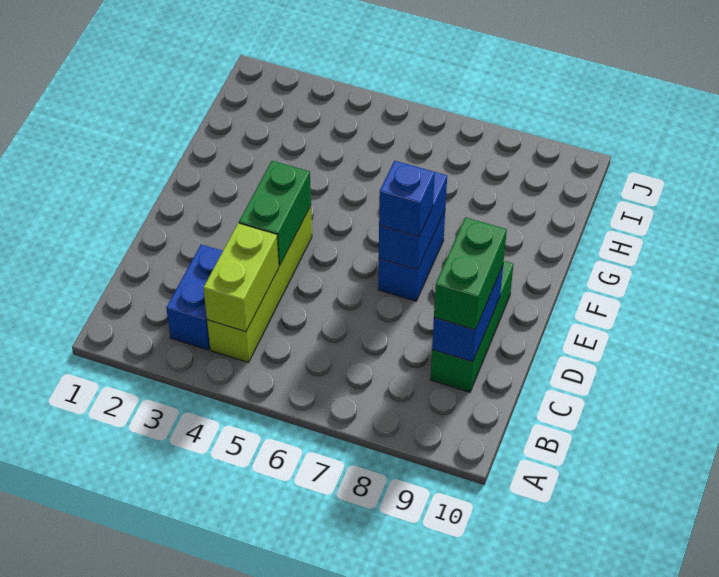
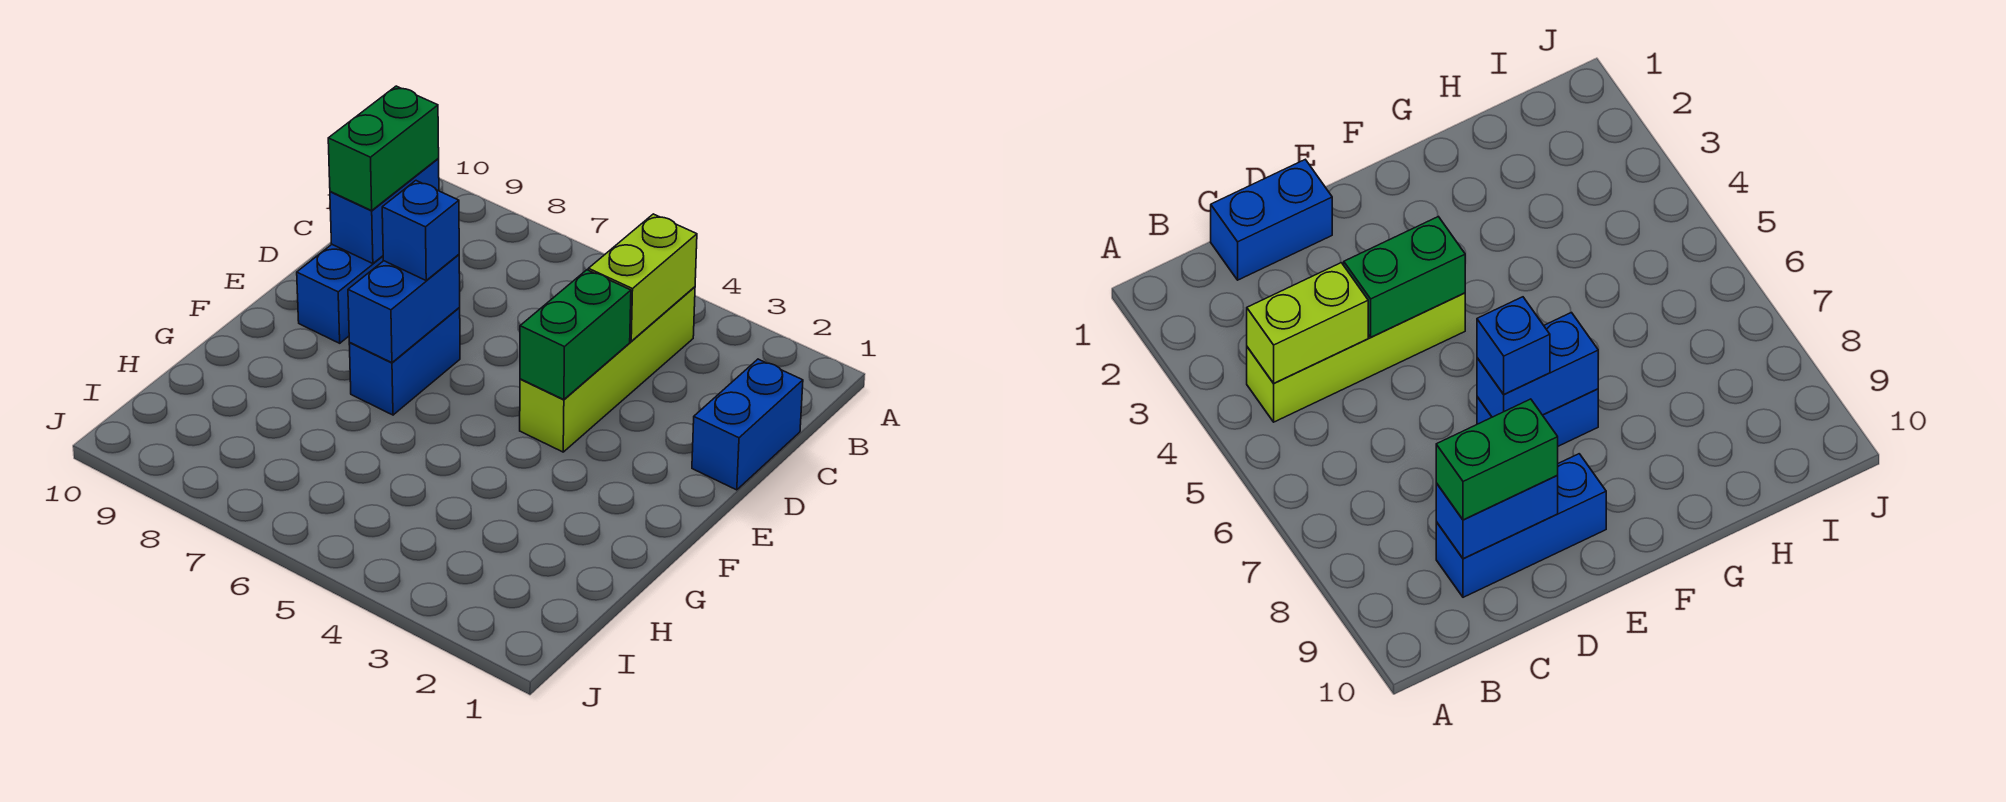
blue 1x2 brick [166,244,223,350] -> blue 1x2 brick moved to [692,359,803,490]
green 1x3 brick [430,261,513,392] -> blue 1x3 brick [297,245,383,343]

